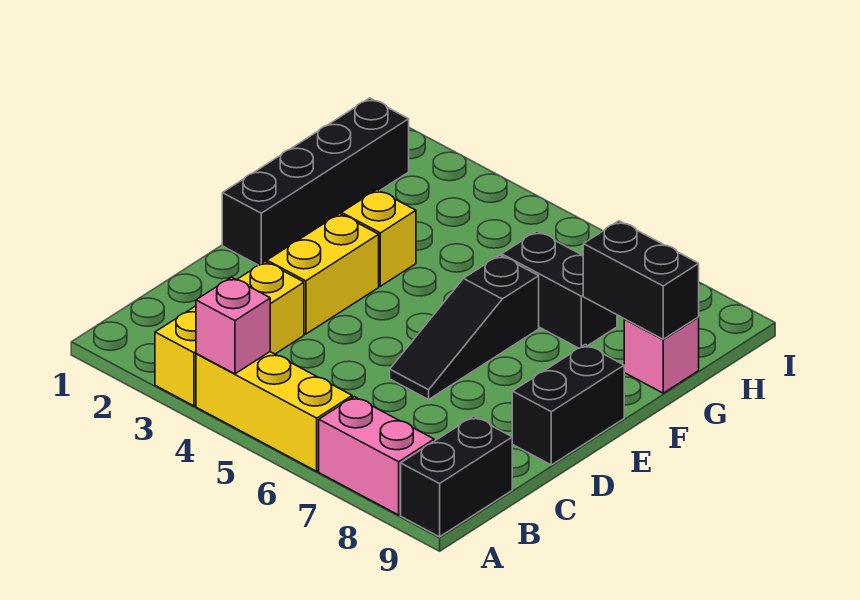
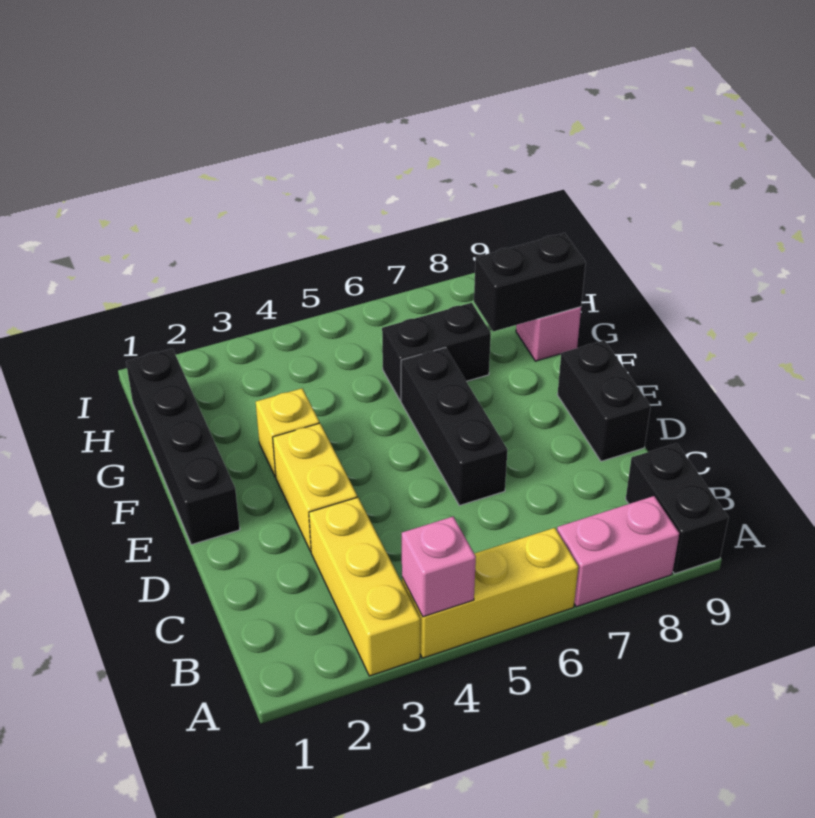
black 1x3 slope [390,255,539,399] -> black 1x3 brick [401,348,507,506]

